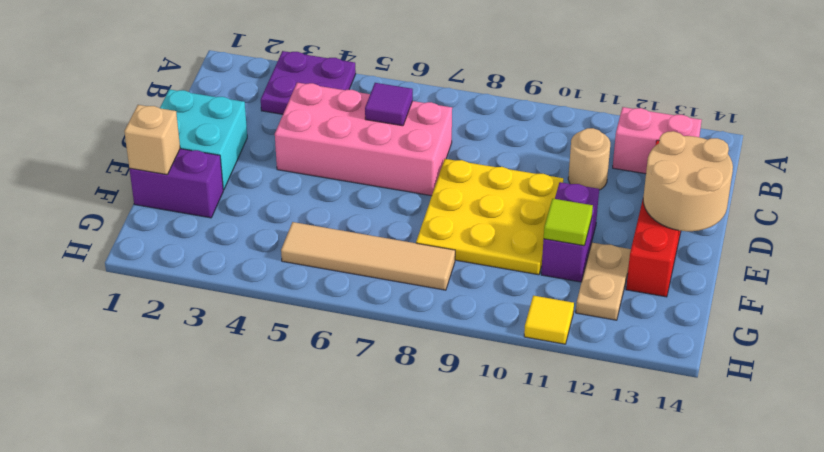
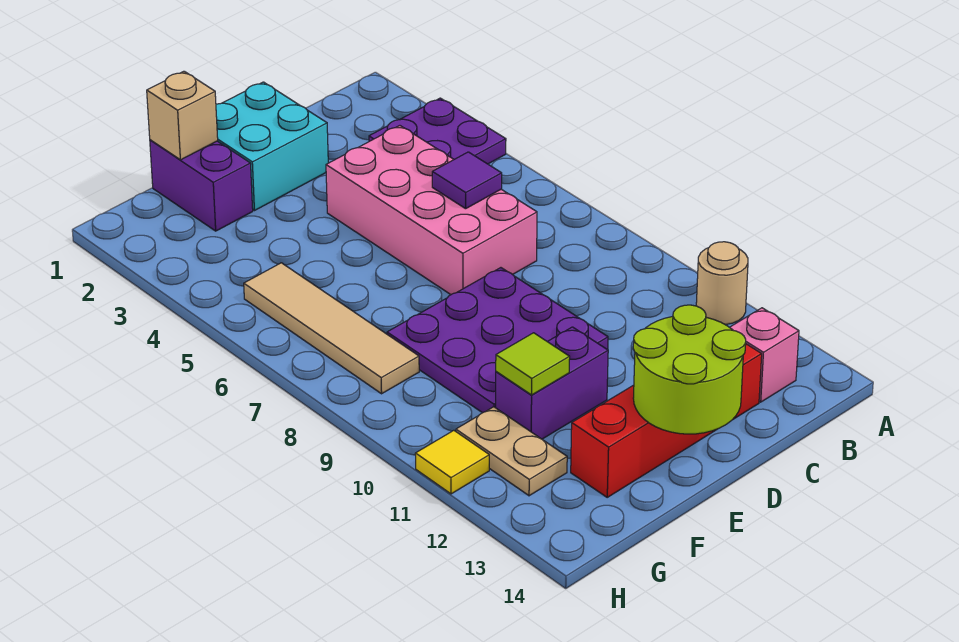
pink 1x2 brick [613,107,702,174] -> pink 1x1 brick [730,308,799,402]
tan 1x1 round brick [568,128,610,190] -> tan 1x1 round brick moved to [696,242,748,325]
yellow 3x3 plate [416,159,563,275] -> purple 3x3 plate [387,268,608,413]
tan 2x2 round brick [643,131,733,231] -> lime 2x2 round brick [633,305,746,434]
tan 1x2 plate [576,243,631,320] -> tan 1x2 plate turned to [456,407,567,496]

